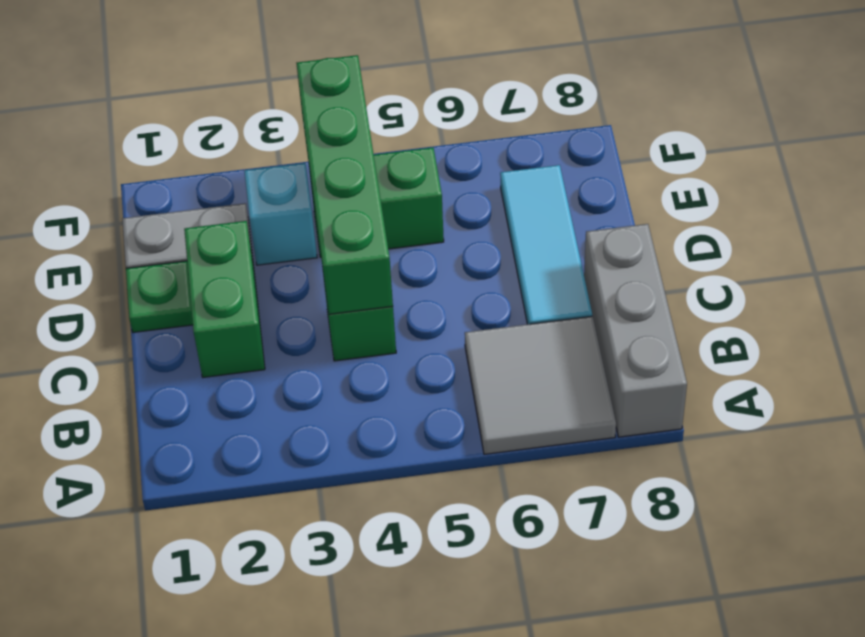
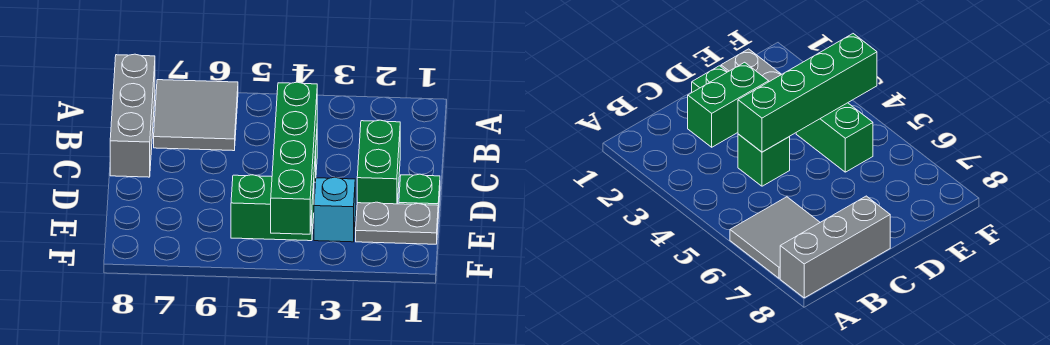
cyan 1x3 tile [500,165,592,324] -> none

